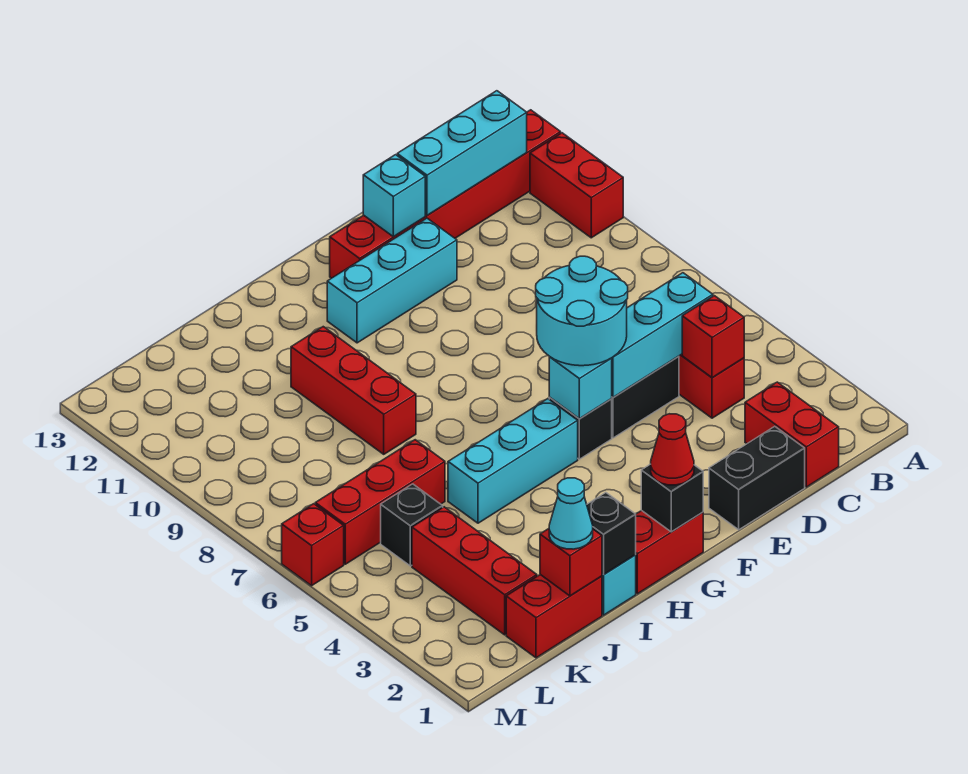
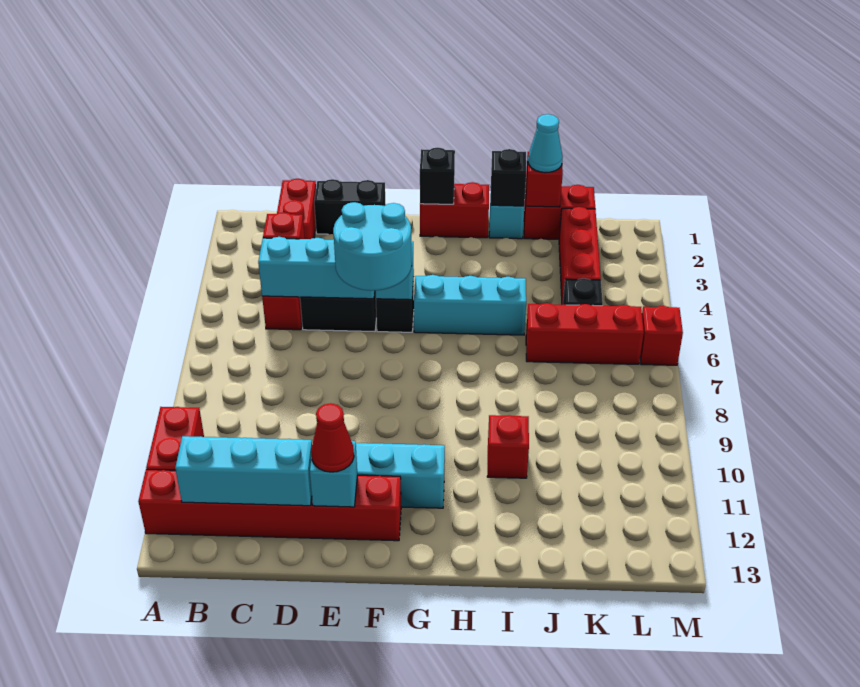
red 1x1 cone [651,414,694,485] -> red 1x1 cone moved to [311,403,354,472]
red 1x3 brick [291,327,416,454] -> red 1x1 brick [487,415,529,478]

